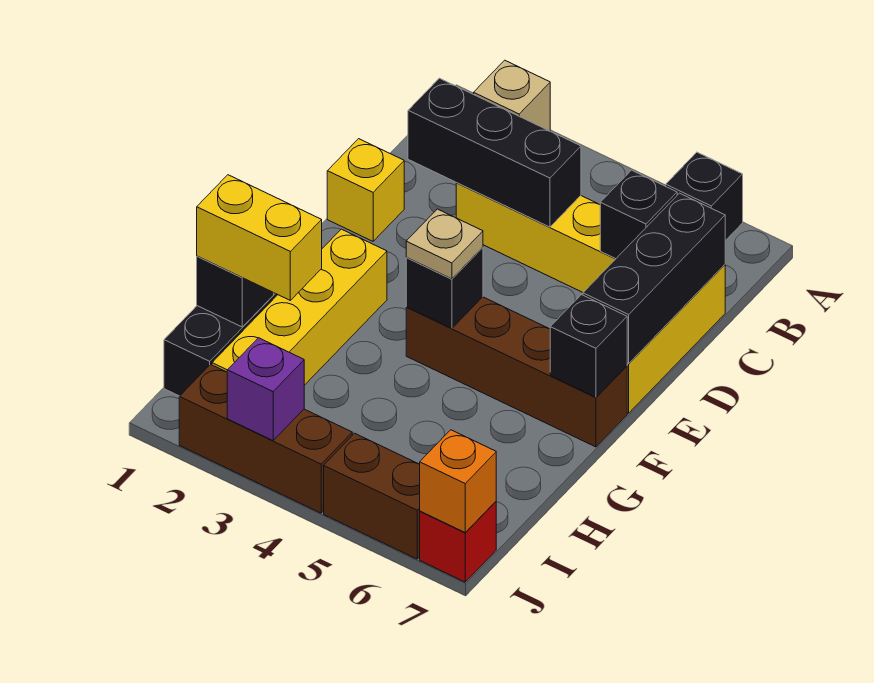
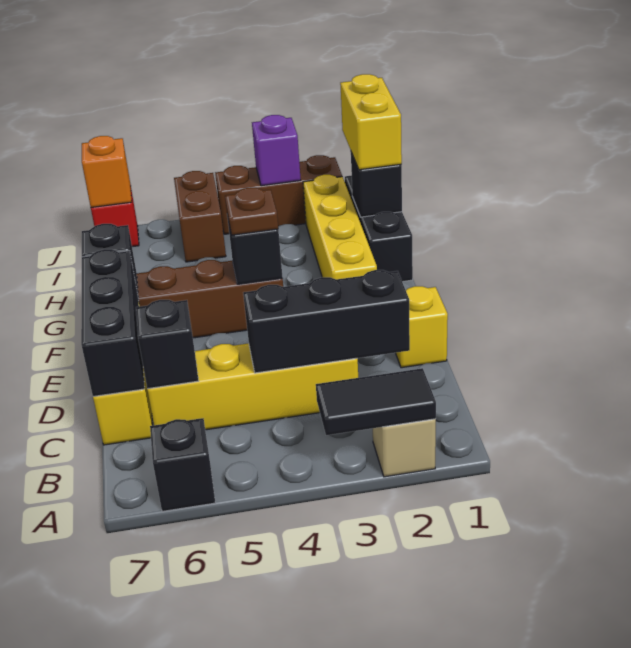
none -> black 1x2 tile [316,368,436,435]
tan 1x1 plate [406,209,483,279] -> brown 1x1 plate [225,188,278,235]
yellow 1x2 brick [197,175,322,300] -> yellow 1x2 brick turned to [340,74,402,170]
brown 1x2 brick [324,433,420,559] -> brown 1x2 brick turned to [174,171,226,262]

